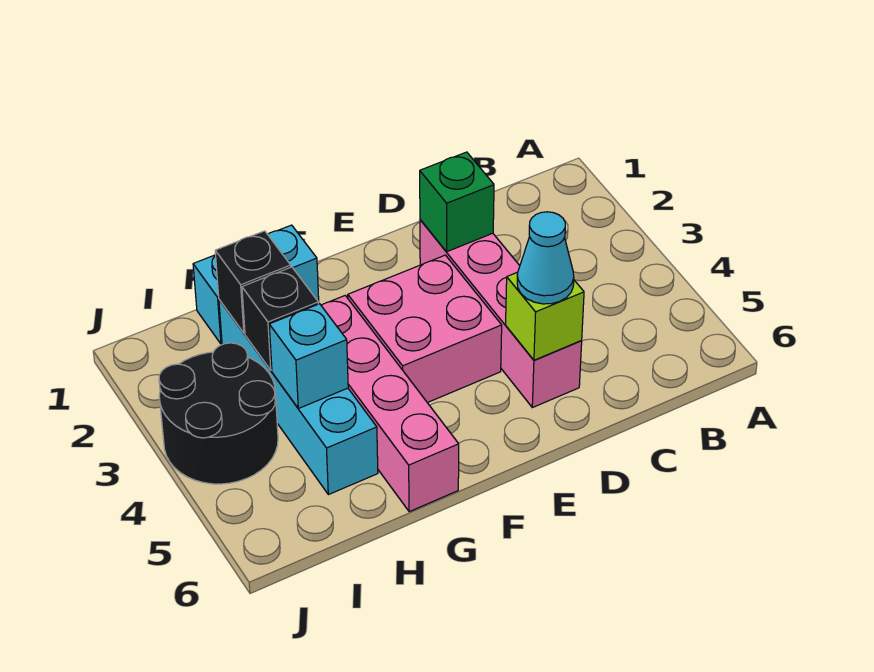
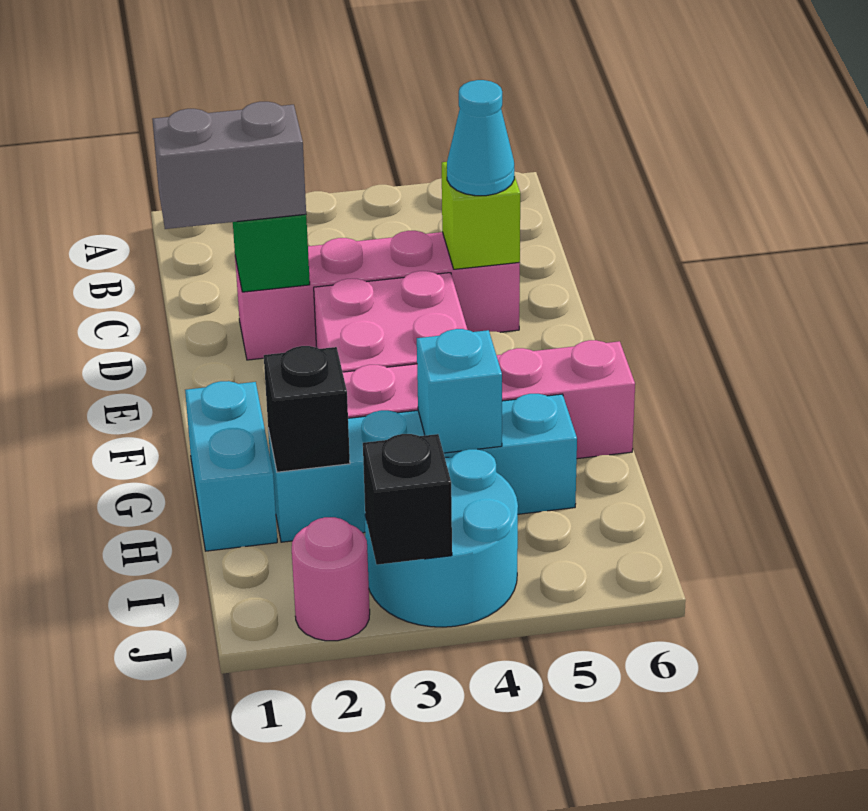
none -> grey 1x2 brick [152,102,306,229]
black 1x1 brick [242,267,318,370] -> black 1x1 brick moved to [363,434,452,565]
black 2x2 round brick [159,343,278,484] -> cyan 2x2 round brick [364,449,518,627]
none -> pink 1x1 round brick [292,517,370,641]

